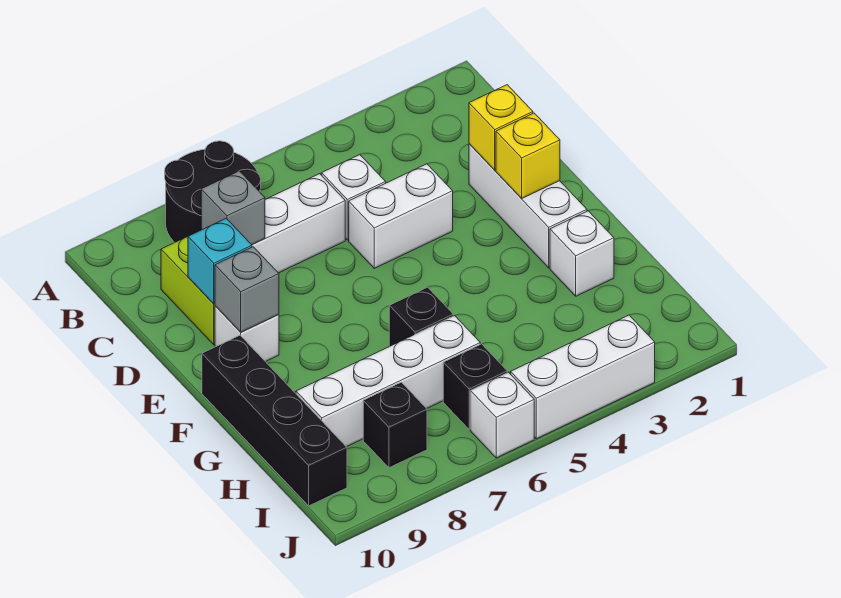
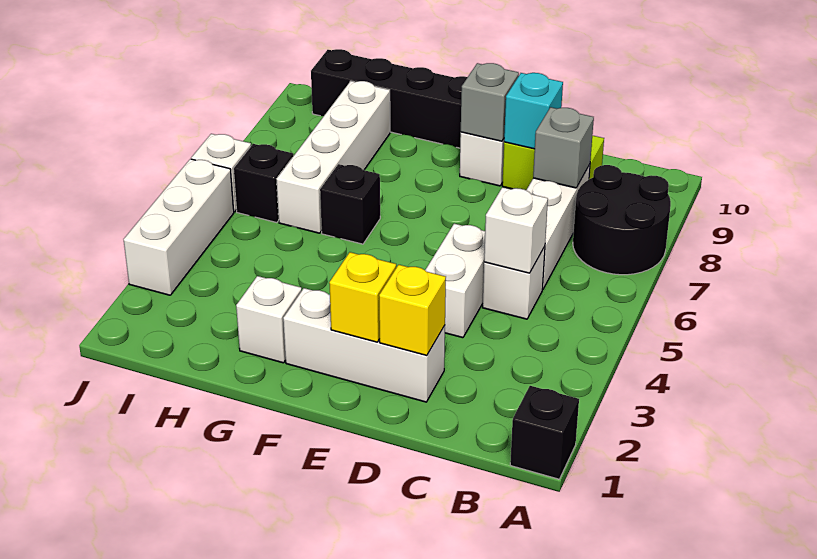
none -> white 1x1 brick [484,187,548,273]
black 1x1 brick [363,382,427,468] -> black 1x1 brick moved to [510,386,579,479]

